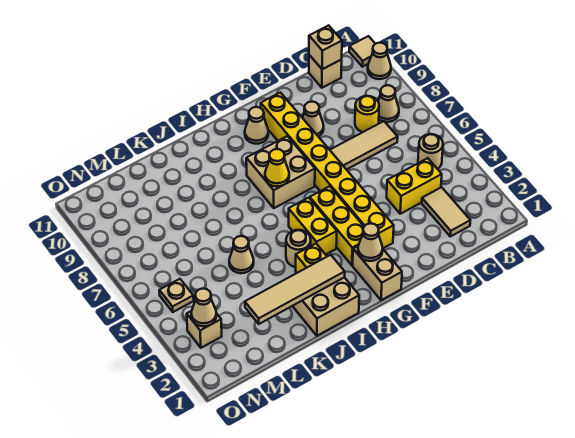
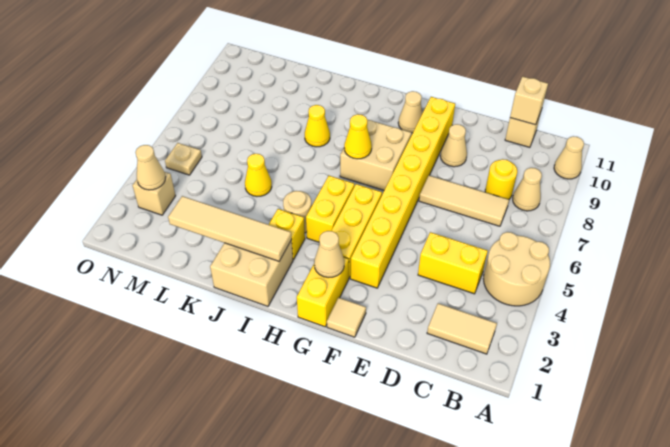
tan 1x1 tile [349,36,375,67] -> tan 1x1 tile moved to [327,298,366,337]
tan 1x1 round brick [418,134,443,169] -> tan 2x2 round brick [483,232,550,306]
tan 1x2 tile [422,187,470,237] -> tan 1x2 tile turned to [427,303,497,354]
tan 1x2 brick [353,246,402,300] -> yellow 1x2 brick [297,257,349,327]
none -> yellow 1x1 cone [305,105,330,147]
tan 1x1 cone [229,236,254,273] -> yellow 1x1 cone [245,154,272,196]

